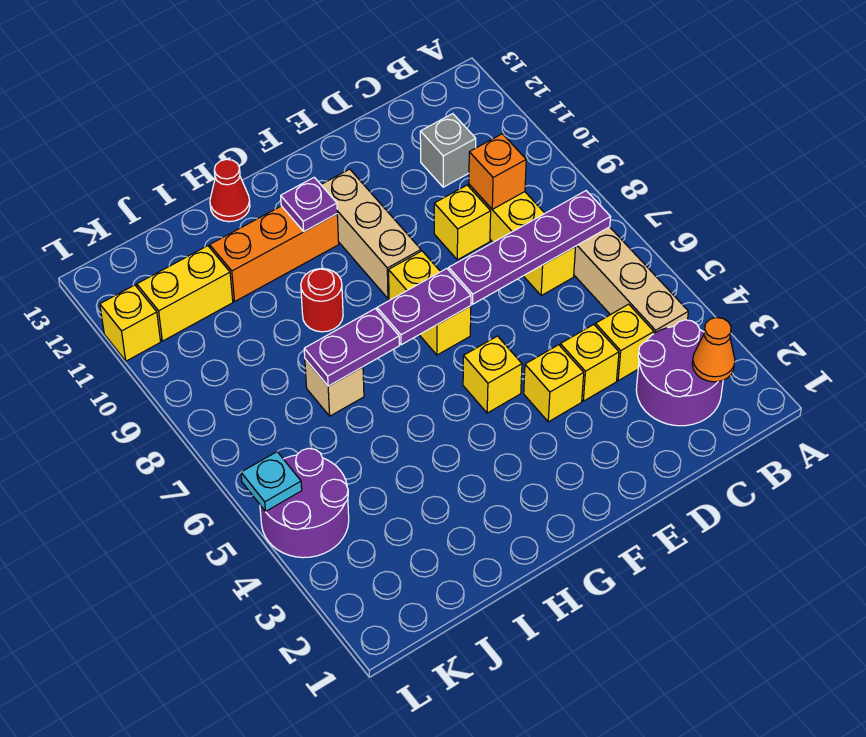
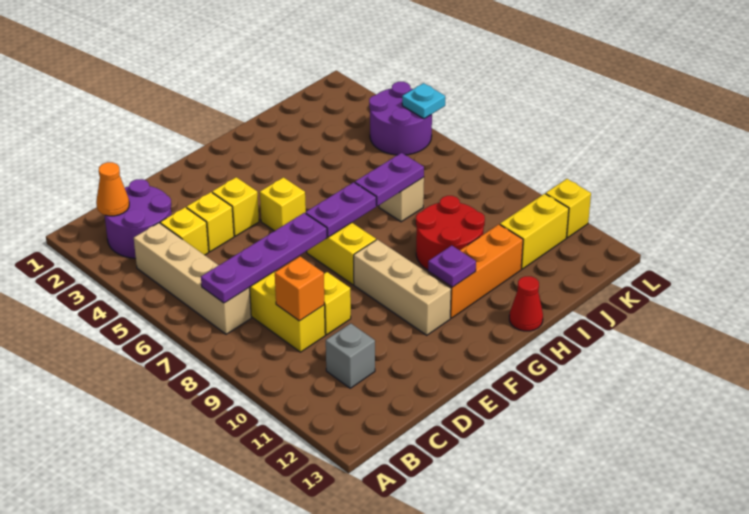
red 1x1 round brick [301,269,343,332] -> red 2x2 round brick [416,196,485,270]

